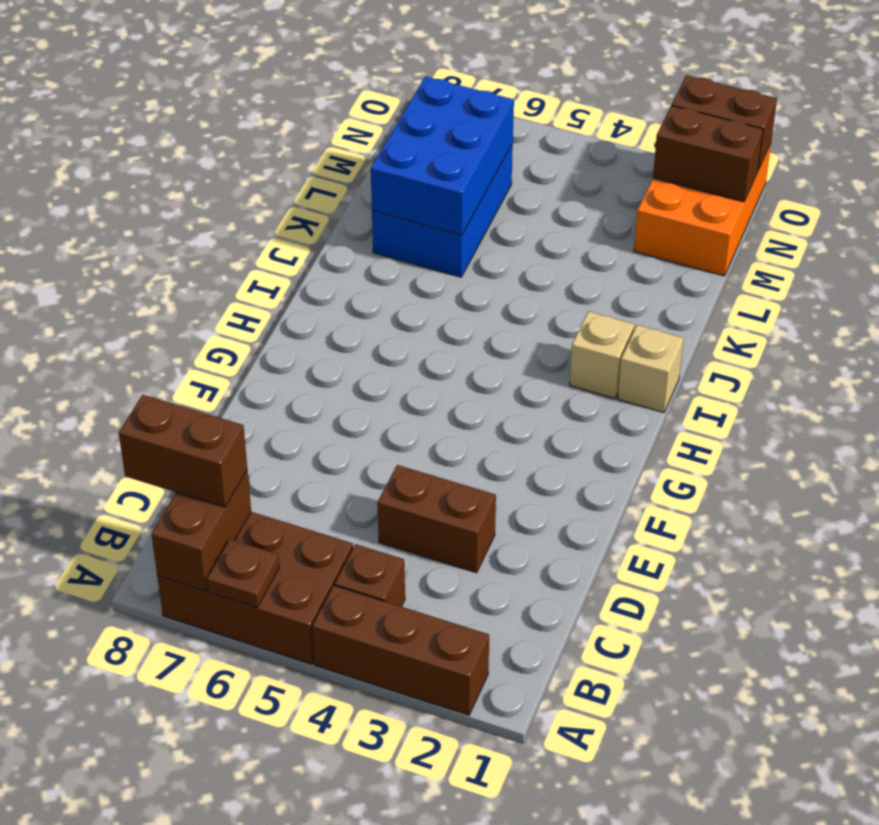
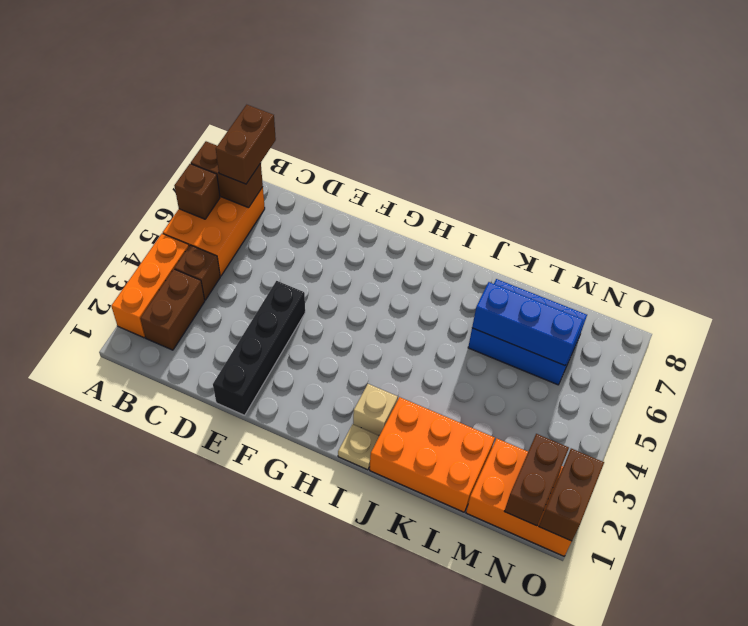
brown 1x3 brick [312,585,489,715] -> orange 1x3 brick [111,234,189,338]
brown 2x3 brick [157,512,353,664] -> orange 2x3 brick [163,187,265,276]
brown 1x1 plate [207,539,279,607] -> brown 1x1 brick [174,164,220,219]
brown 1x2 brick [377,465,496,573] -> brown 1x2 brick moved to [140,269,205,350]
none -> black 1x4 brick [213,281,305,415]
tan 1x1 brick [618,325,684,413] -> tan 1x1 plate [338,424,379,470]
none -> orange 2x3 brick [370,397,495,512]
blue 2x3 brick [371,77,514,235] -> blue 1x3 brick [472,282,583,366]

